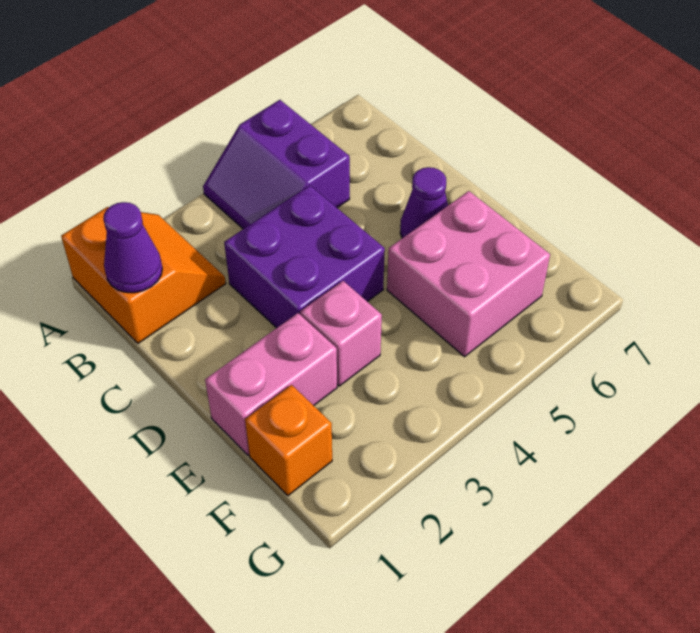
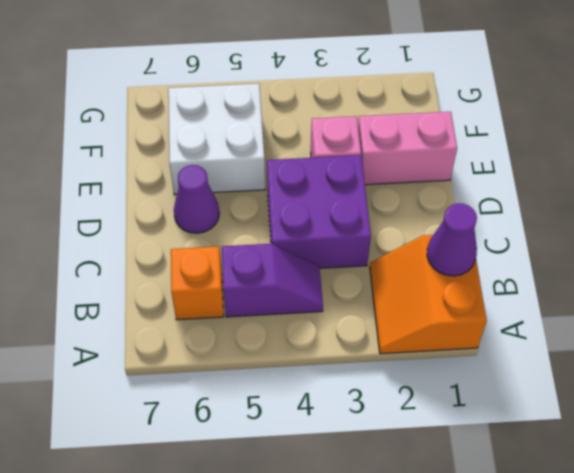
purple 2x2 slope [203,100,350,229] -> purple 1x2 slope [222,244,323,317]
pink 2x2 brick [387,191,550,357] -> white 2x2 brick [168,83,265,195]
orange 1x1 brick [245,385,332,496] -> orange 1x1 brick moved to [171,247,224,320]

